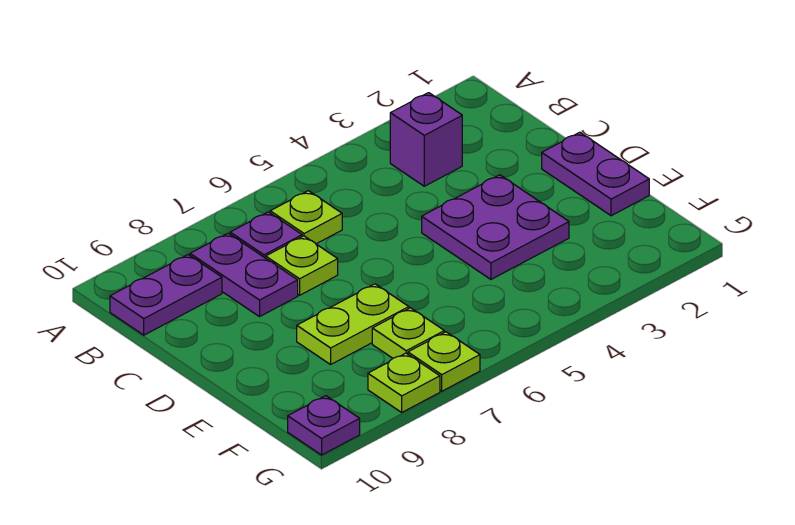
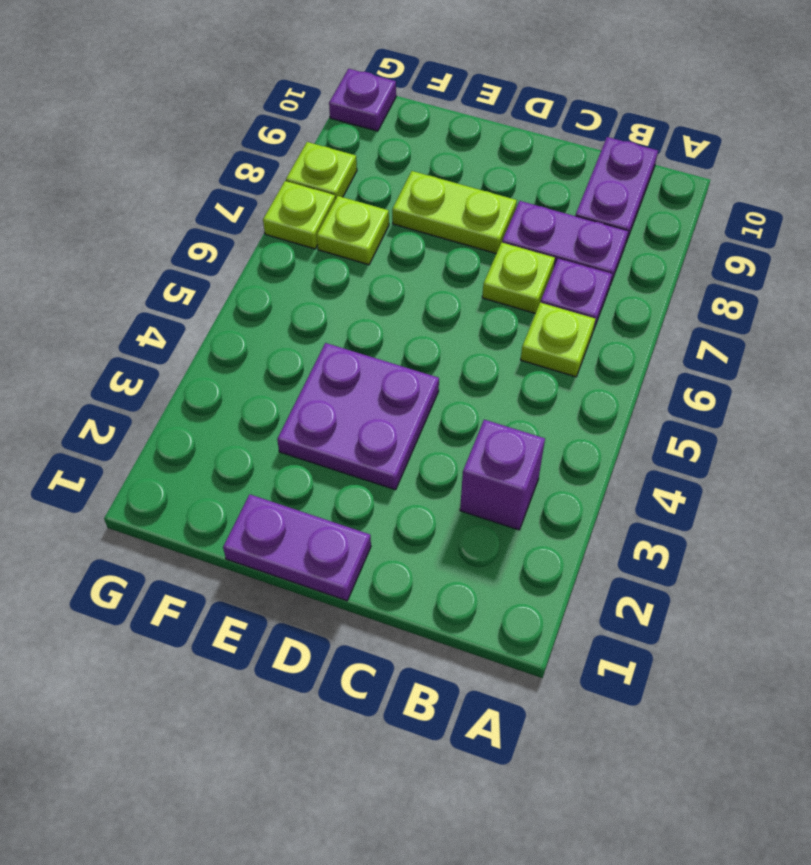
lime 1x2 plate [297,284,409,364] -> lime 1x2 plate turned to [392,171,517,254]

